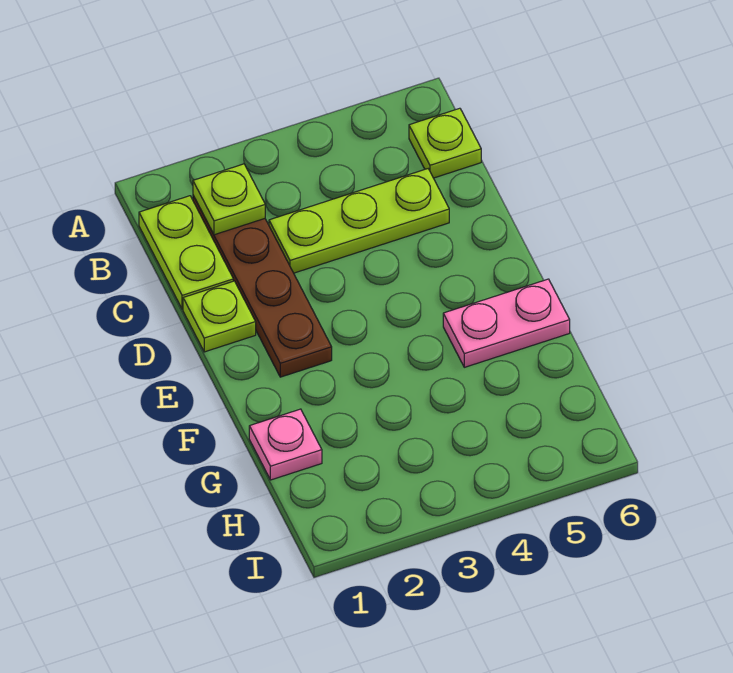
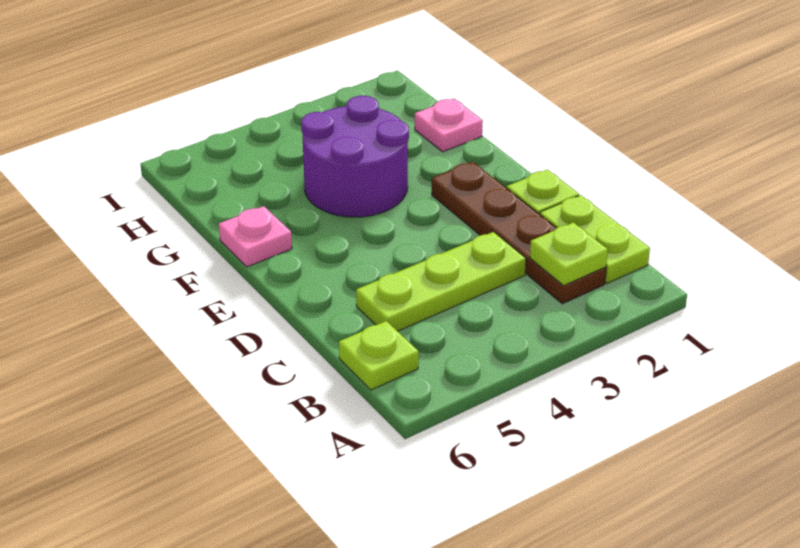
none -> purple 2x2 round brick [301,96,409,217]
pink 1x2 plate [443,279,570,367] -> pink 1x1 plate [219,206,292,267]

